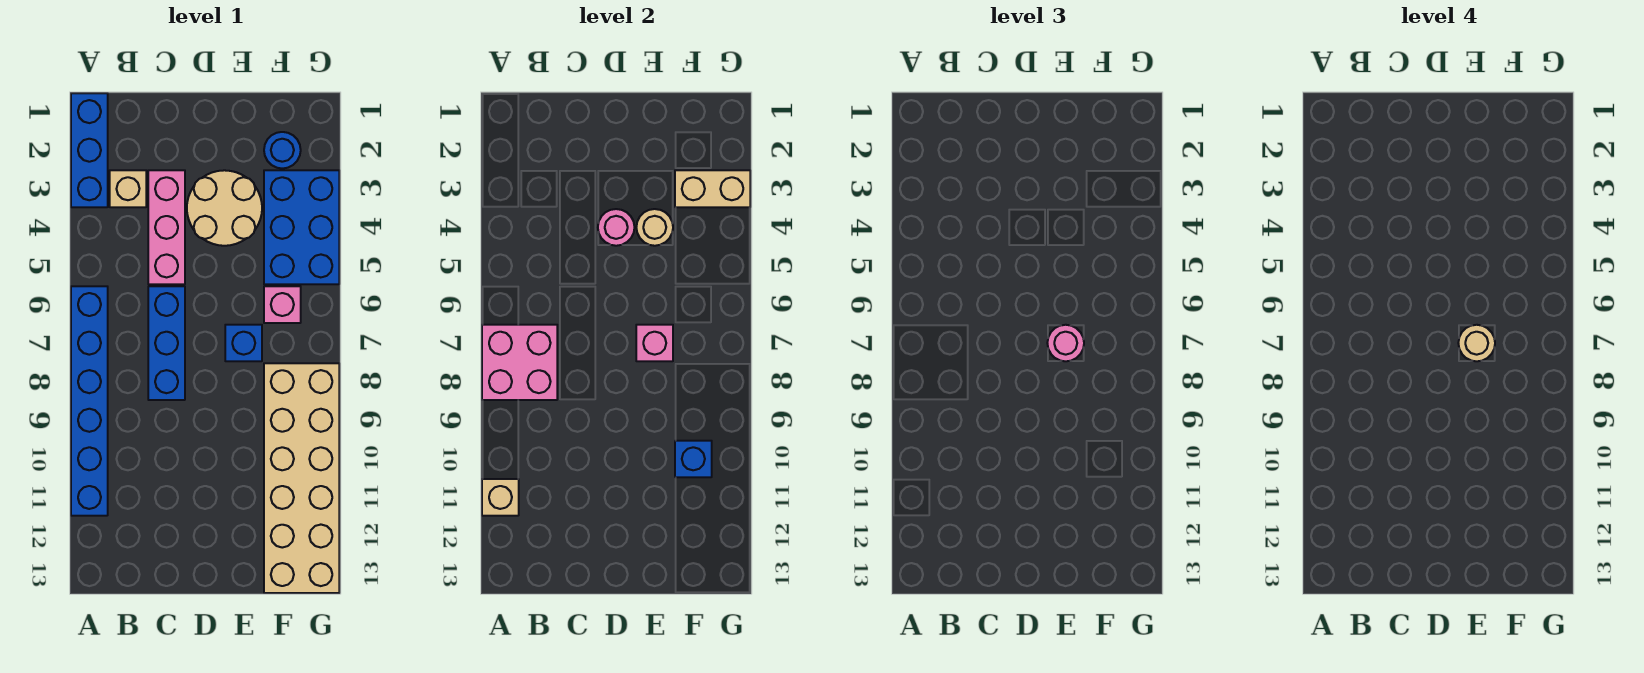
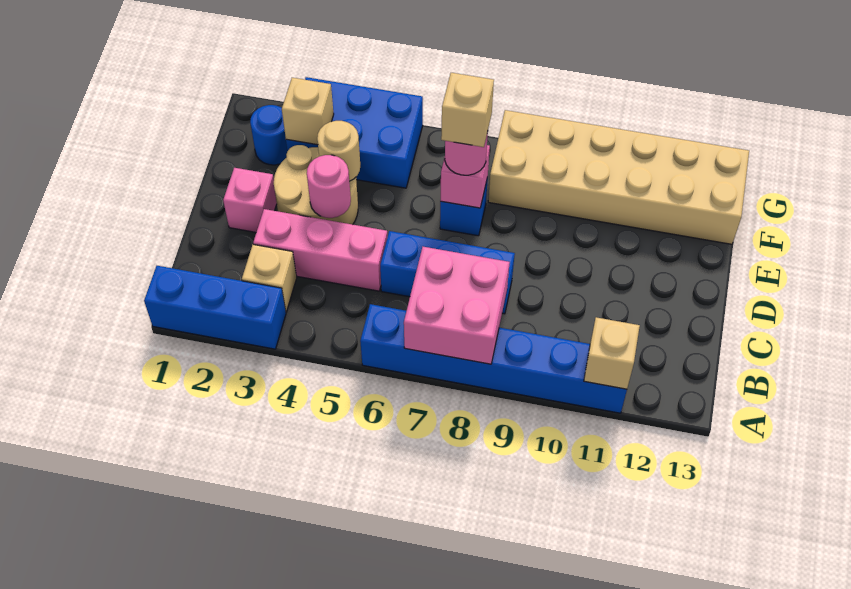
tan 1x1 round brick [1458,325,1495,361] -> tan 1x1 brick [441,73,494,147]
tan 1x2 brick [675,170,750,207] -> tan 1x1 brick [282,78,334,145]
pink 1x1 brick [264,286,301,323] -> pink 1x1 brick moved to [223,168,277,232]
blue 1x1 brick [675,441,712,477] -> none

